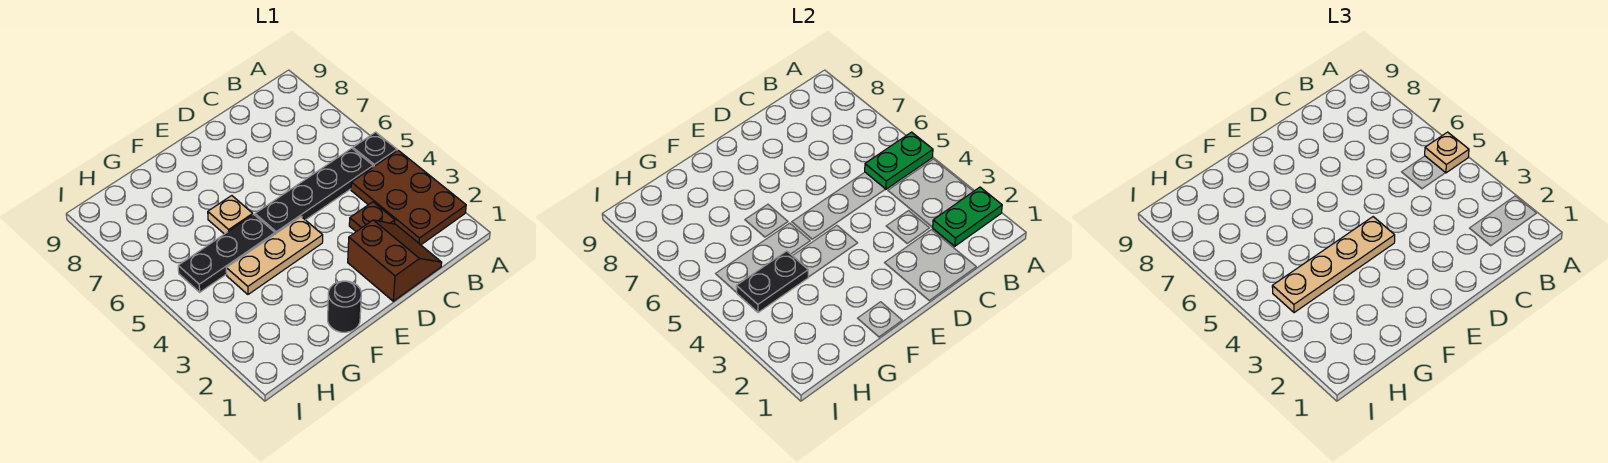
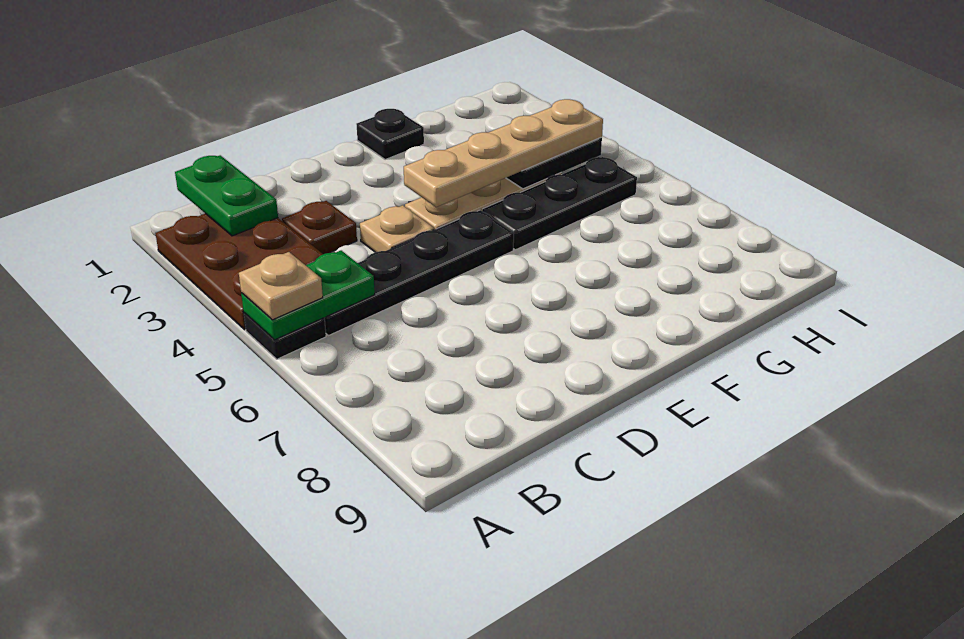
green 1x2 plate [932,187,1002,246] -> green 1x2 plate turned to [175,155,278,236]
brown 2x2 slope [348,220,442,301] -> none
black 1x1 round brick [328,281,361,332] -> black 1x1 plate [356,109,424,160]
tan 1x1 plate [208,196,253,234] -> tan 1x1 plate moved to [360,205,434,252]

